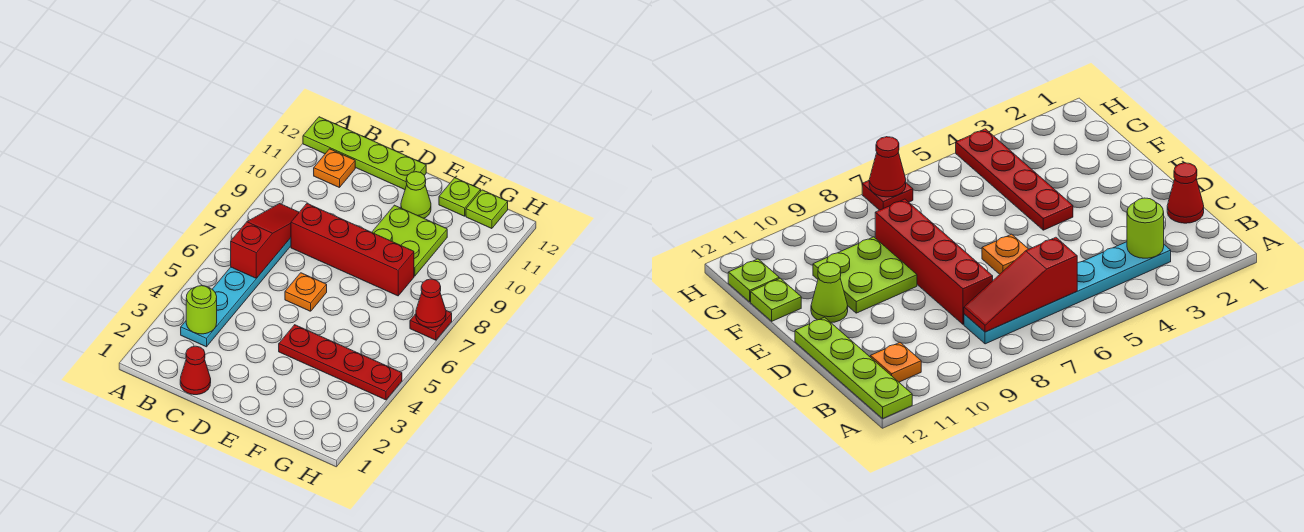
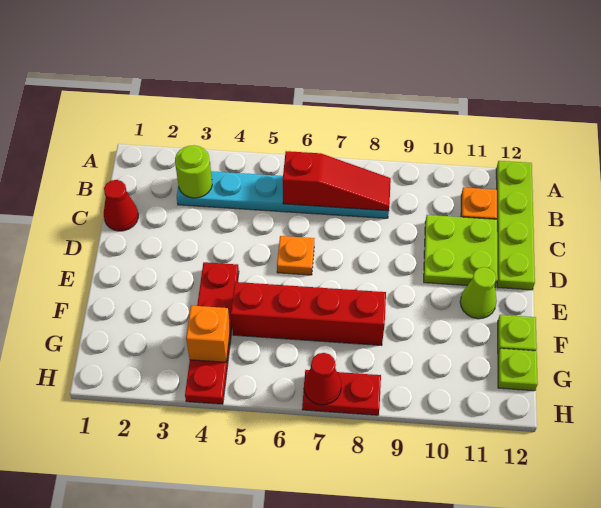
red 1x4 brick [291,204,414,296] -> red 1x4 brick turned to [231,282,386,345]
lime 2x2 plate [372,205,447,276] -> lime 2x2 plate moved to [424,215,498,287]
none -> orange 1x1 brick [186,306,230,362]
red 1x1 plate [410,311,452,340] -> red 1x2 plate [302,370,381,415]

